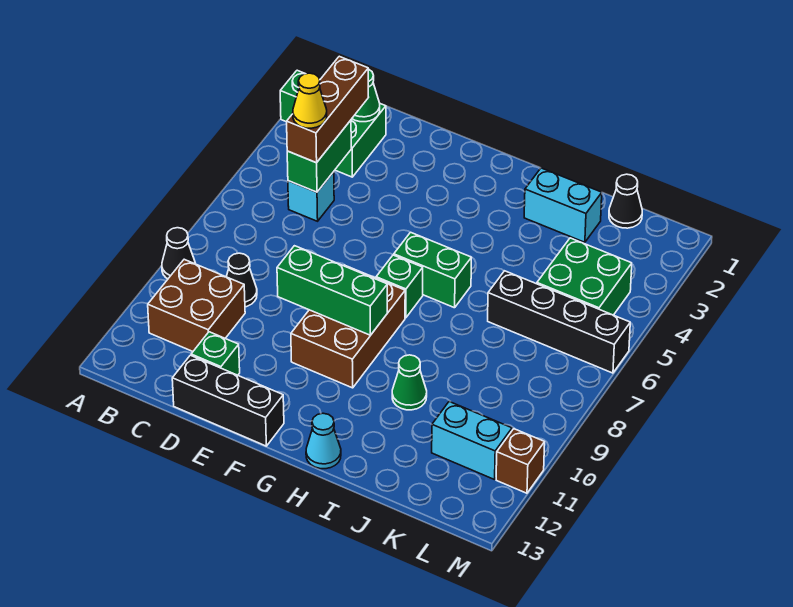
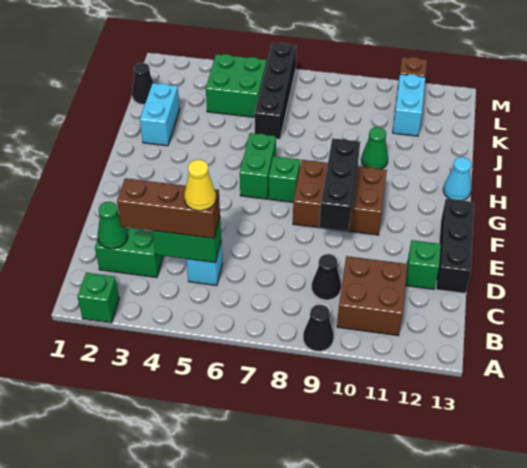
green 1x3 brick [277,246,387,335] -> black 1x3 brick [319,138,360,231]

